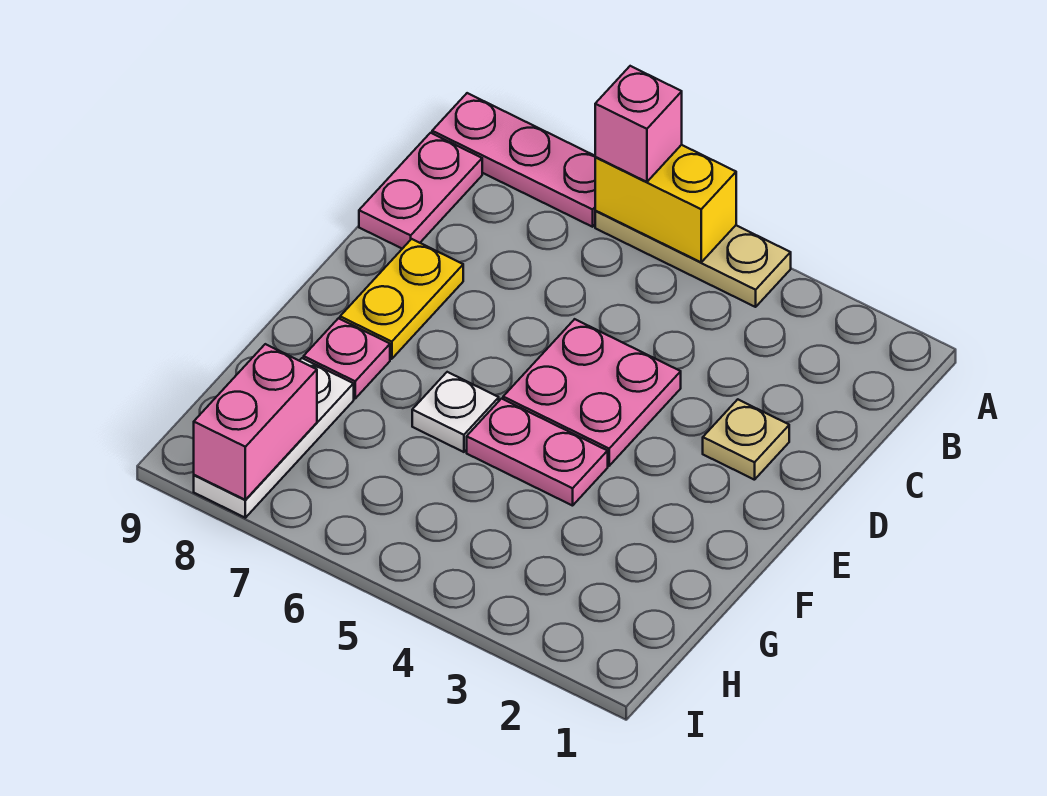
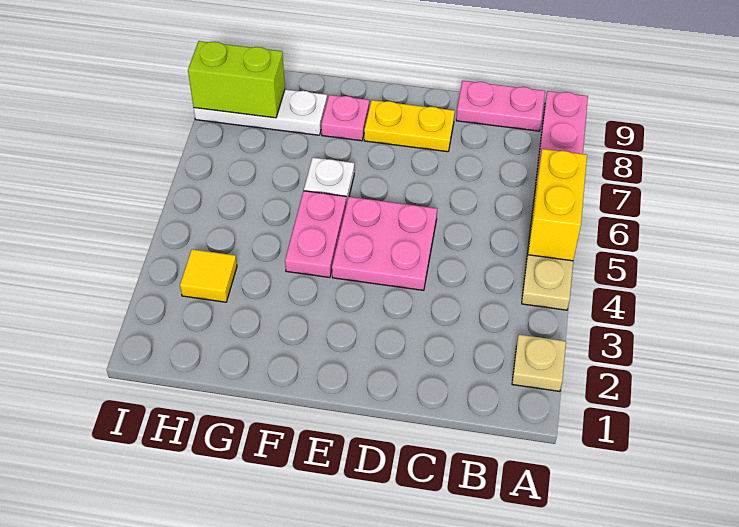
pink 1x1 brick [595,66,682,182] -> none
tan 1x1 plate [703,399,789,480] -> tan 1x1 plate moved to [512,335,566,391]
none -> yellow 1x1 tile [180,249,237,302]
pink 1x2 brick [194,344,317,500] -> lime 1x2 brick [188,41,285,118]

